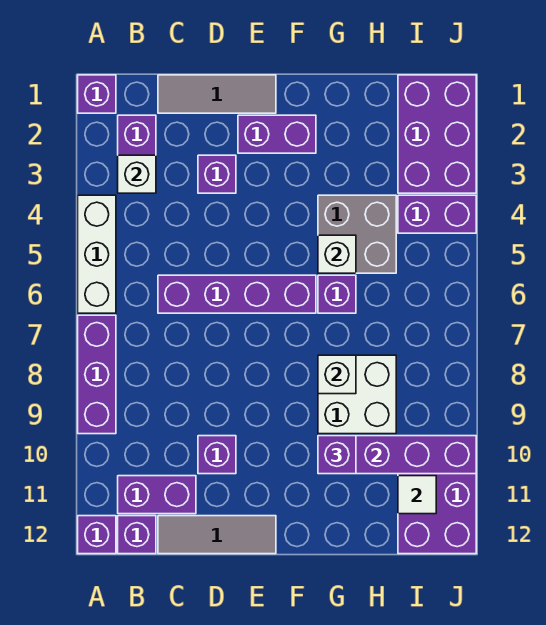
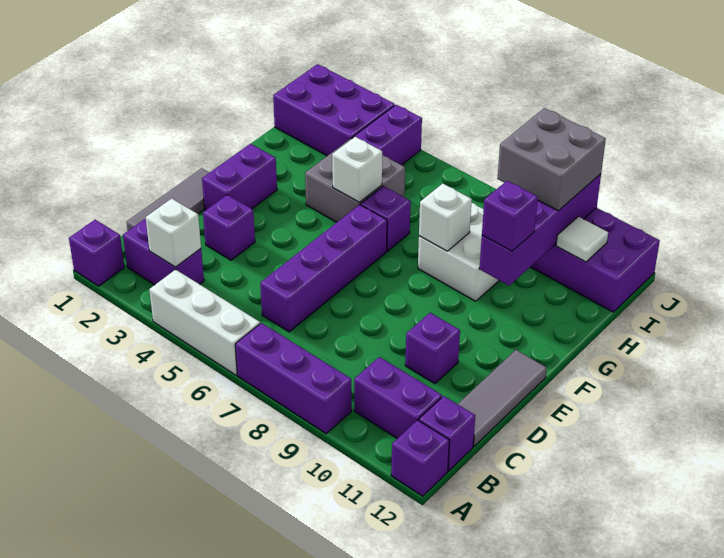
purple 1x2 brick [118,476,196,514] -> purple 1x2 brick turned to [354,357,442,438]
none -> grey 2x2 brick [497,108,606,211]

